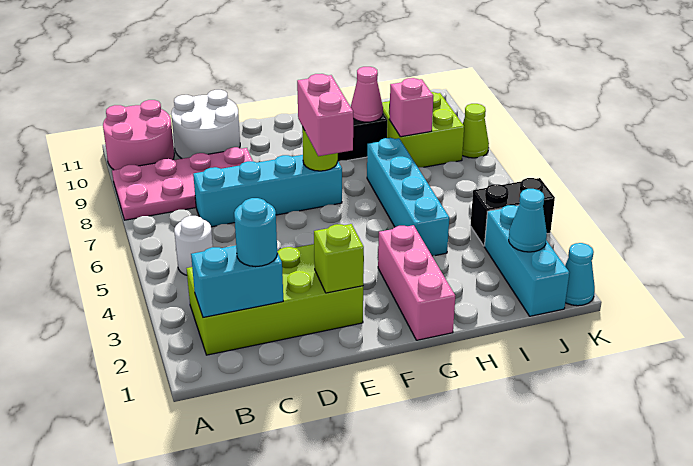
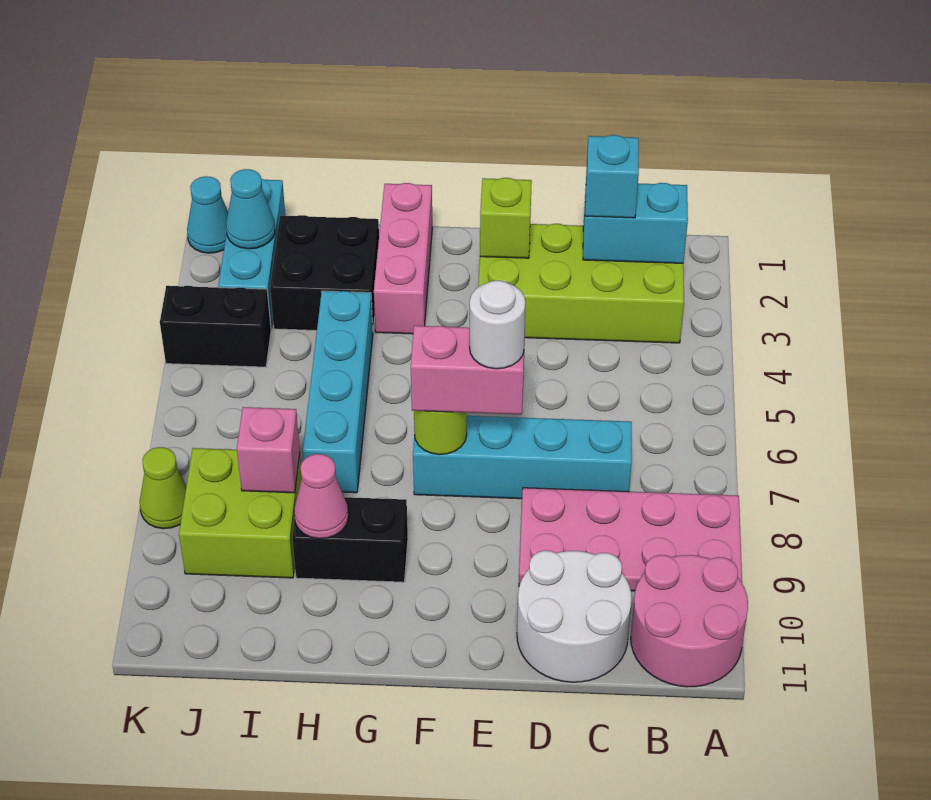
white 1x1 round brick [174,216,213,275] -> white 1x1 round brick moved to [470,280,525,369]
cyan 1x1 round brick [234,198,277,267] -> cyan 1x1 brick [585,135,639,218]
pink 1x2 brick [297,74,353,156] -> pink 1x2 brick turned to [411,326,525,415]
none -> black 2x2 brick [270,215,379,331]

